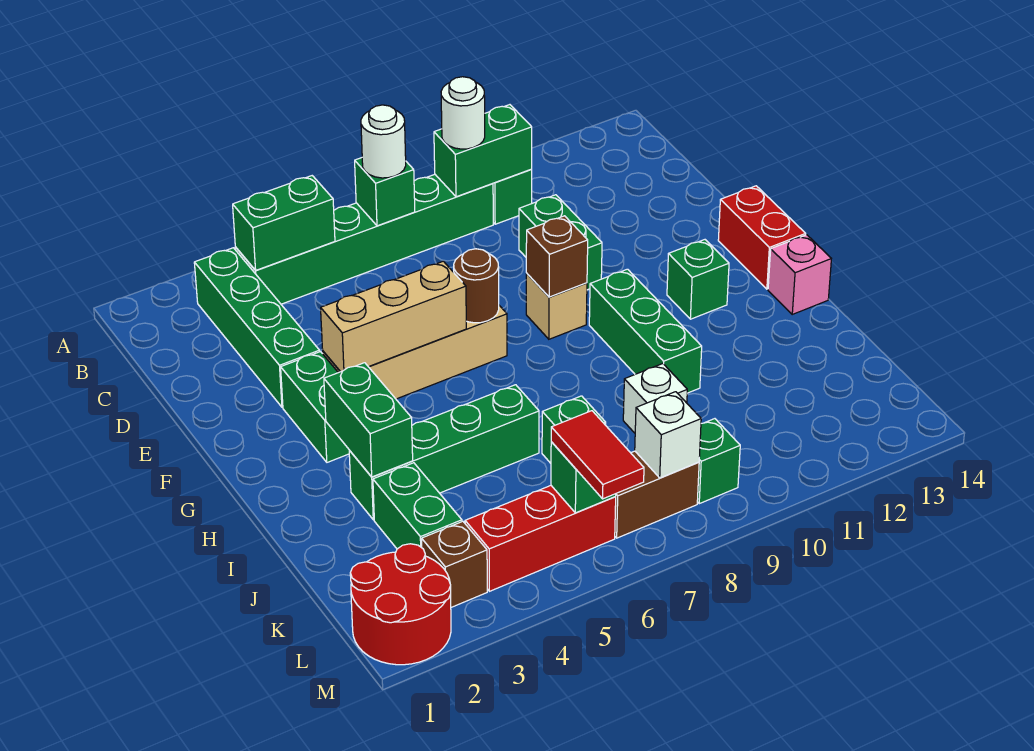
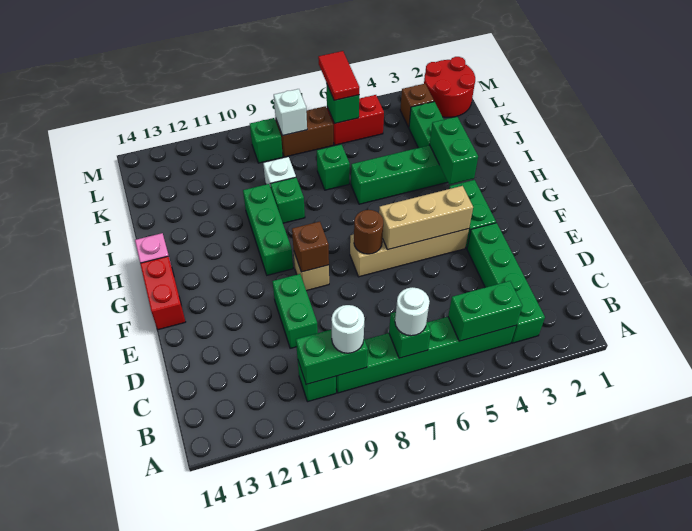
green 1x1 brick [667,240,729,319] -> green 1x1 brick moved to [271,177,305,223]
red 1x3 brick [465,486,616,591] -> red 1x2 brick [327,95,384,145]

